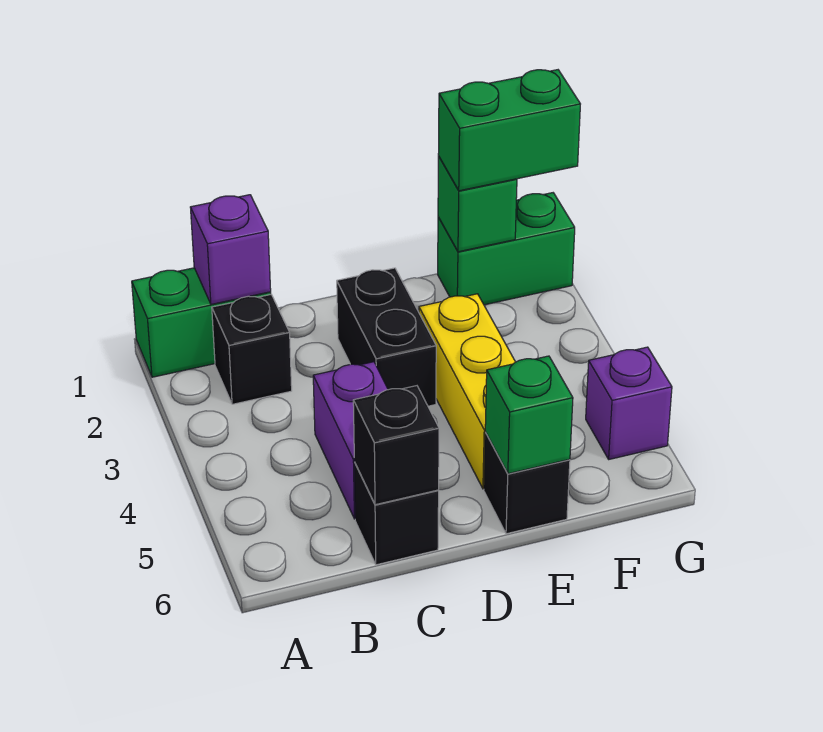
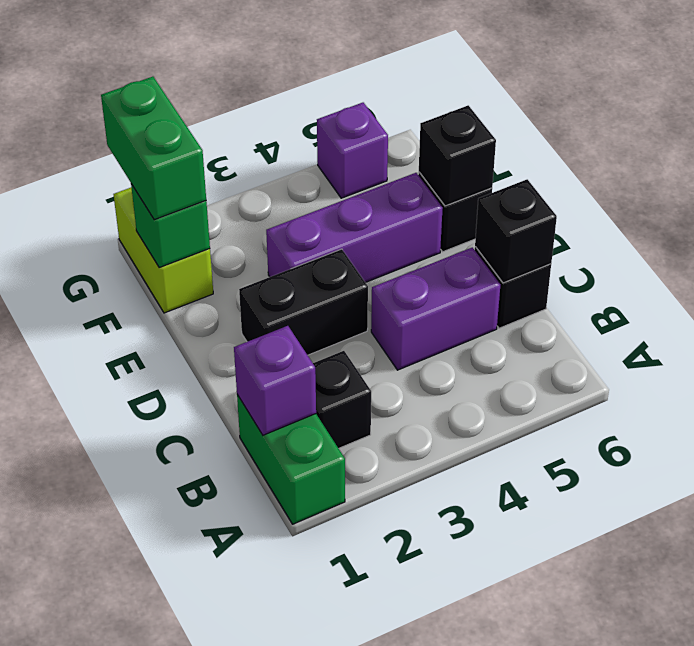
yellow 1x3 brick [419,294,515,489] -> purple 1x3 brick [266,173,443,282]
green 1x1 brick [485,356,573,474] -> black 1x1 brick [419,105,496,206]
green 1x2 brick [438,193,575,305] -> lime 1x2 brick [114,188,213,313]

